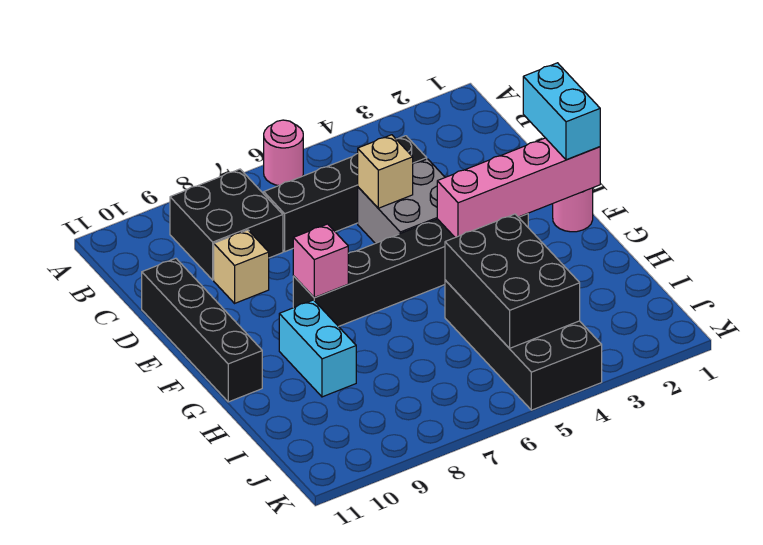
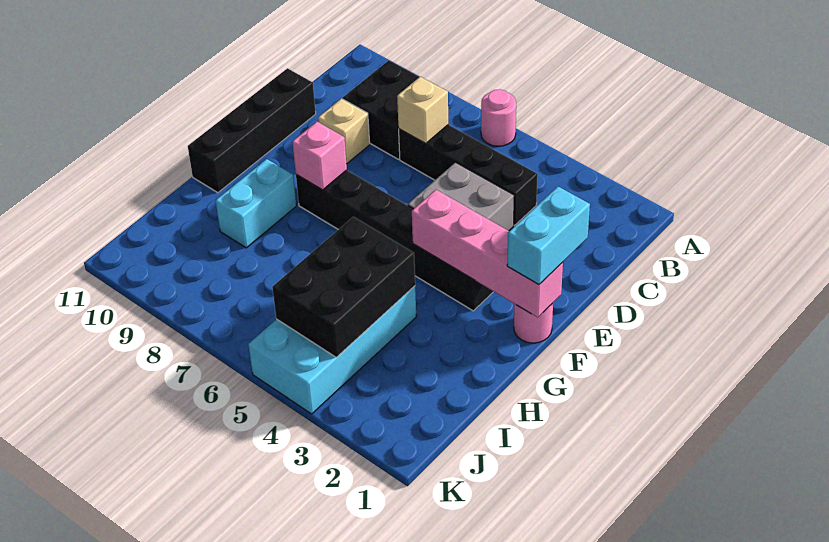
tan 1x1 brick [358,135,413,208] -> tan 1x1 brick moved to [397,77,448,144]
black 2x4 brick [445,280,602,410] -> cyan 2x4 brick [248,286,416,414]

